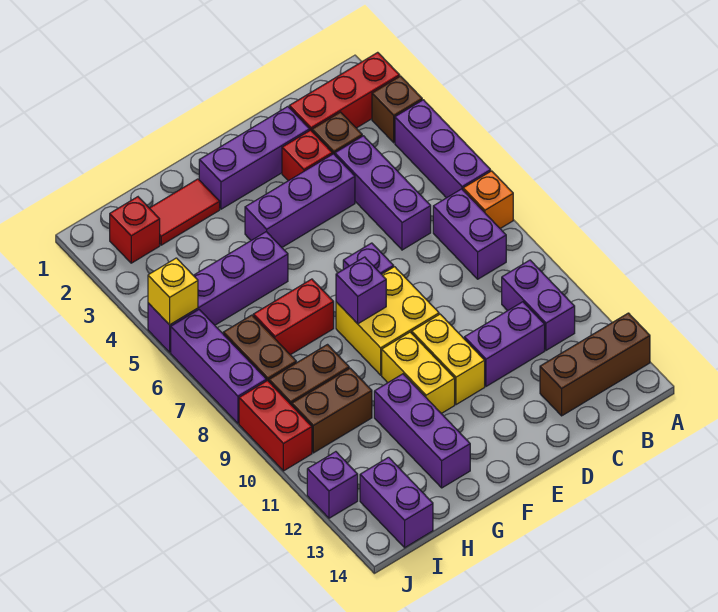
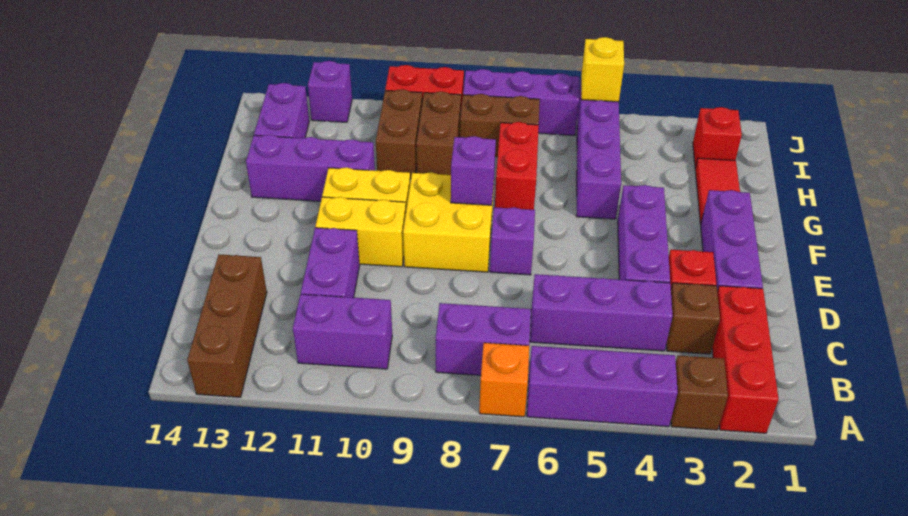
purple 1x2 brick [360,457,433,548] -> purple 1x2 brick turned to [254,83,309,138]

